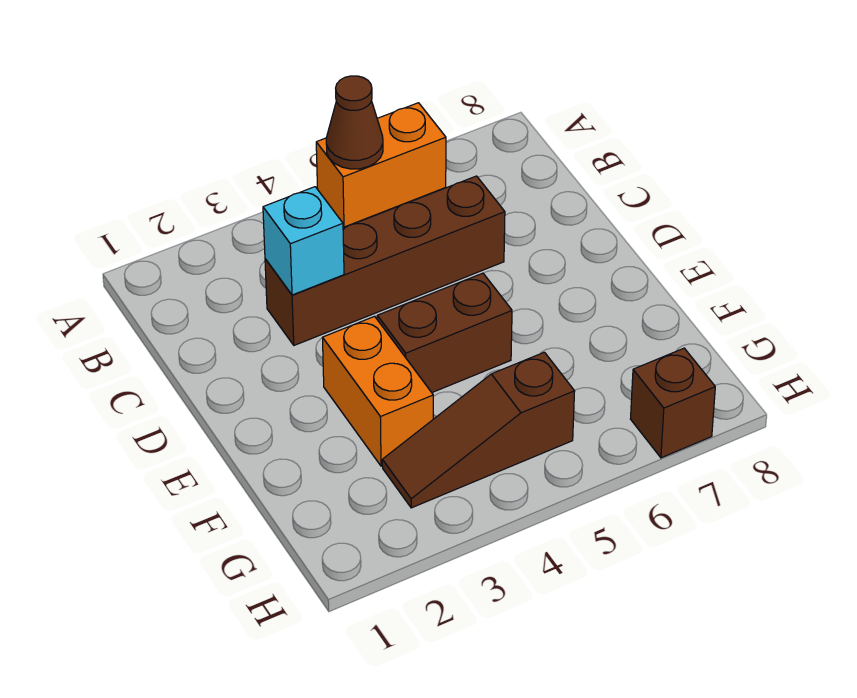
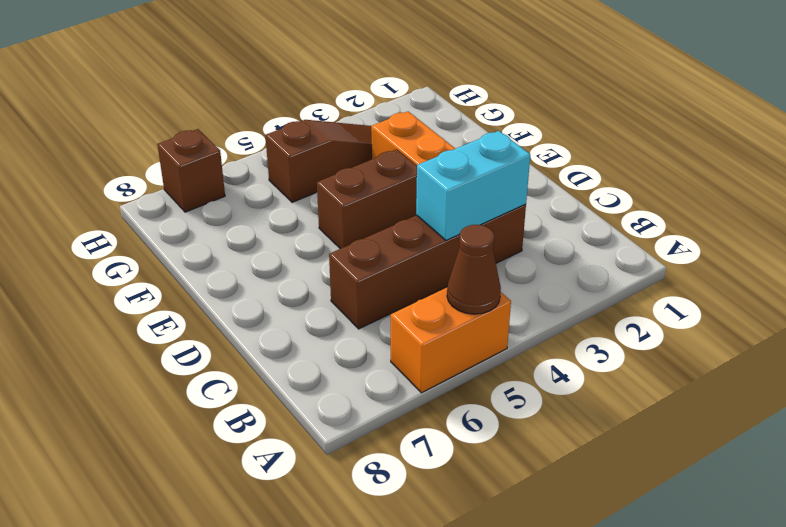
cyan 1x1 brick [263,187,344,295] -> cyan 1x2 brick [416,131,530,240]

